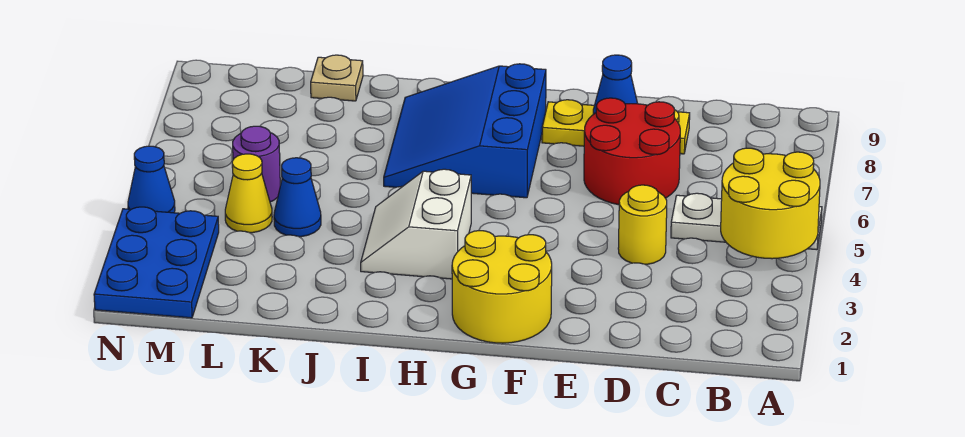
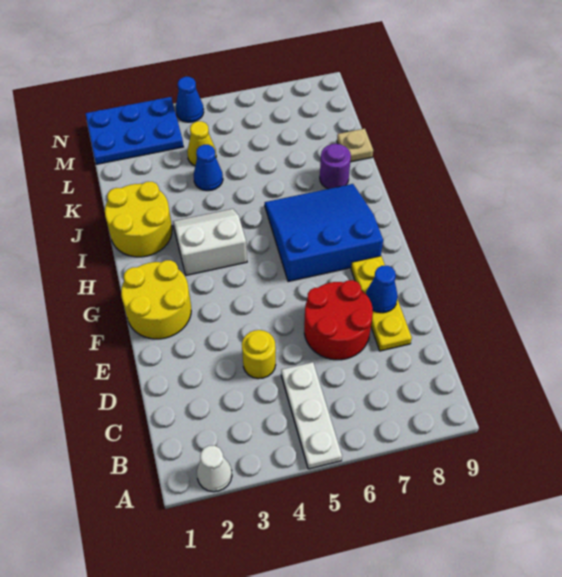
none -> white 1x1 cone [197,446,232,492]
yellow 2x2 round brick [721,148,820,259] -> yellow 2x2 round brick moved to [105,182,172,257]
purple 1x1 round brick [233,126,280,202] -> purple 1x1 round brick moved to [320,144,351,189]

